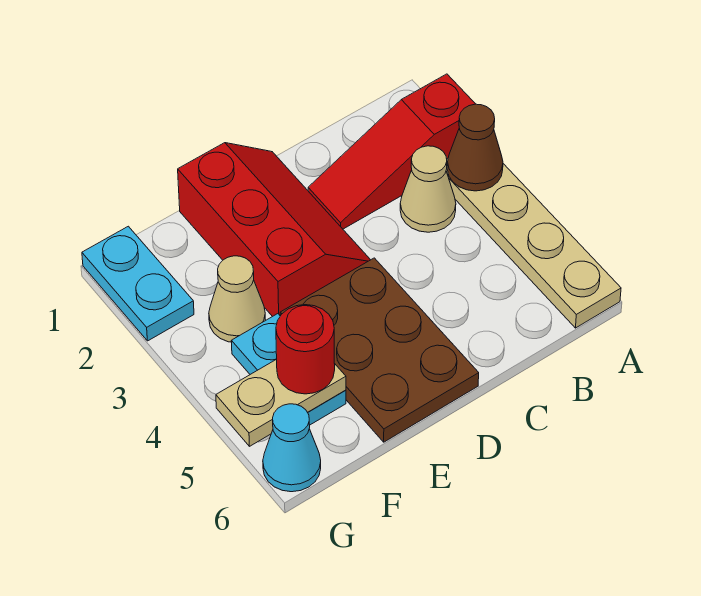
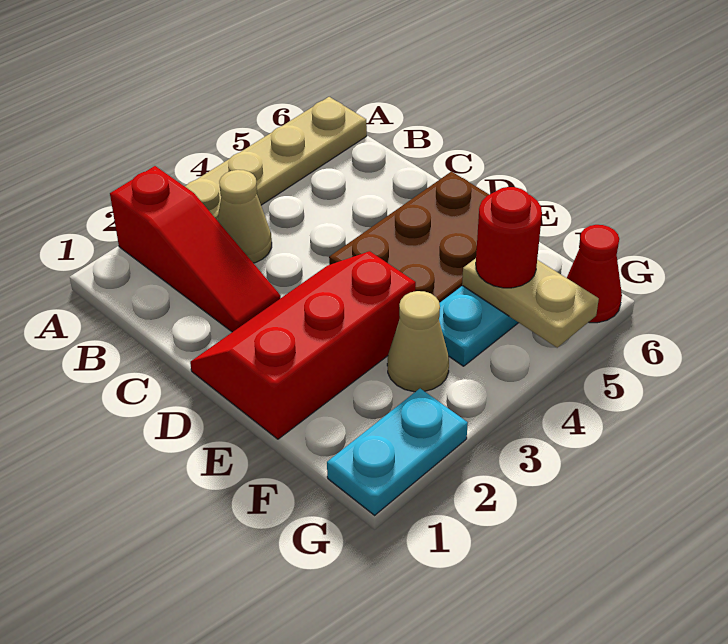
brown 1x1 cone [447,104,503,191] -> none
cyan 1x1 cone [263,404,321,492] -> red 1x1 cone [567,225,622,323]

